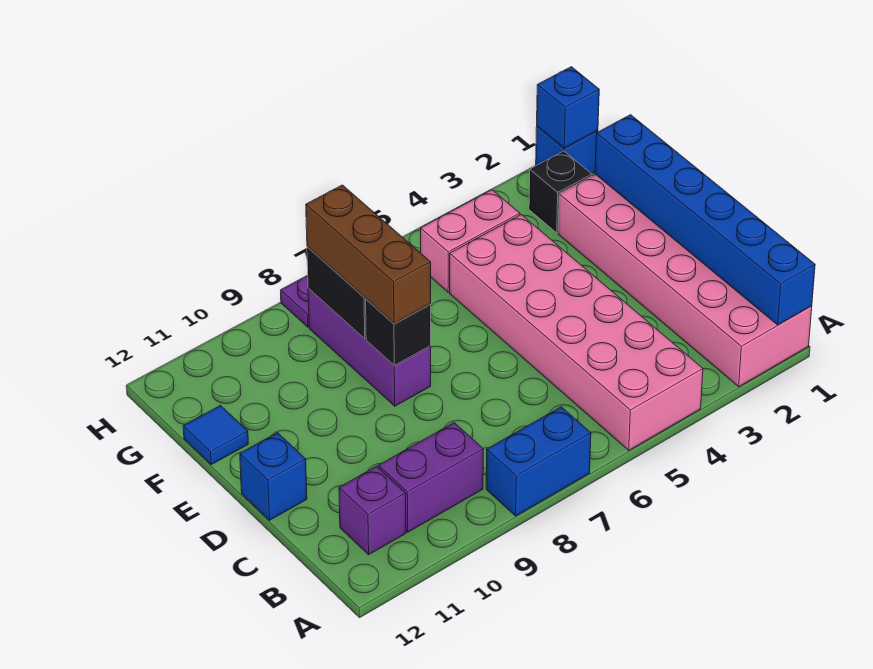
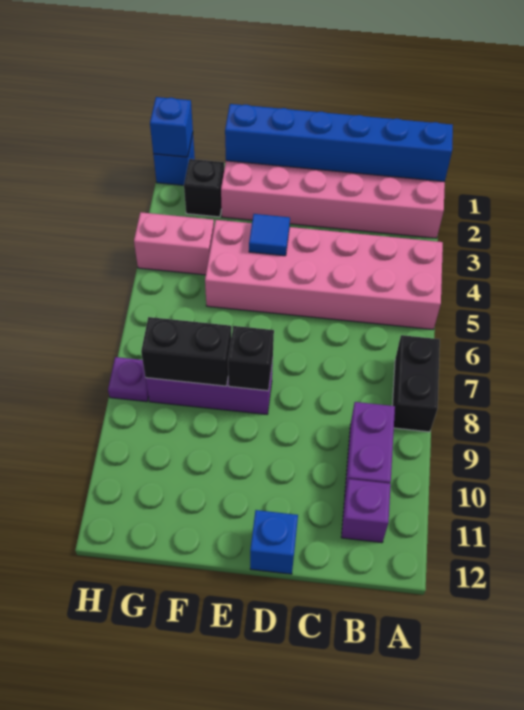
blue 1x2 brick [486,407,591,516] -> black 1x2 brick [392,335,440,432]
brown 1x3 brick [306,185,431,324] -> none
blue 1x1 tile [183,406,248,465] -> blue 1x1 tile moved to [249,214,290,256]
pink 1x2 brick [421,190,520,292] -> pink 1x2 brick turned to [134,212,214,275]

